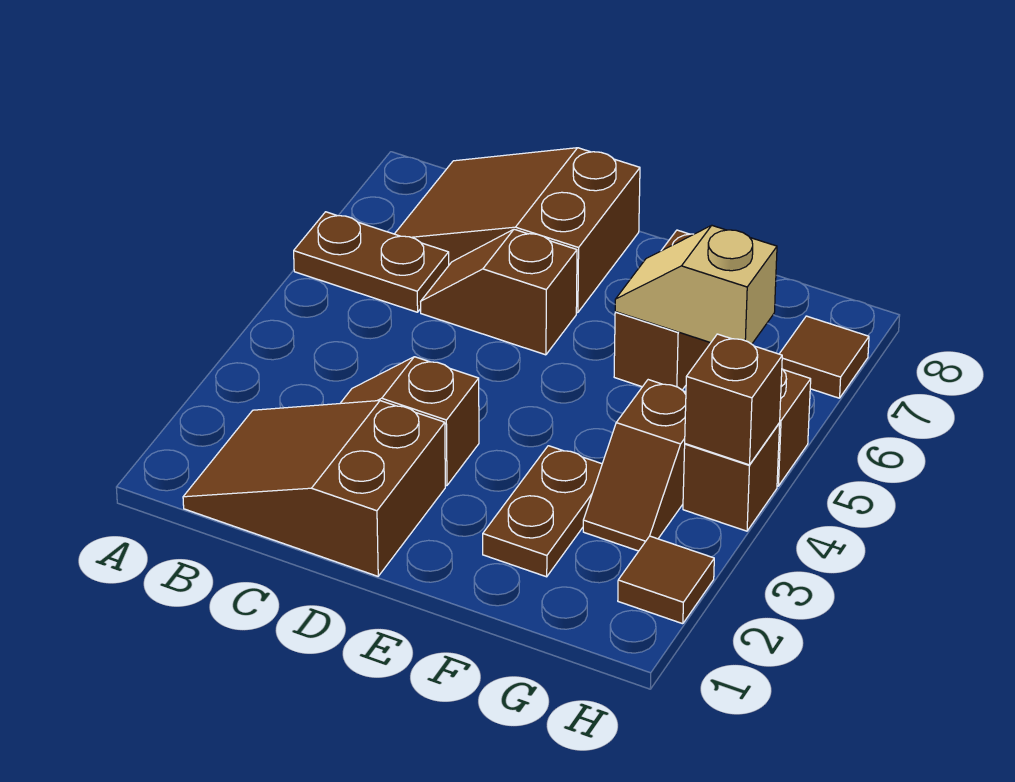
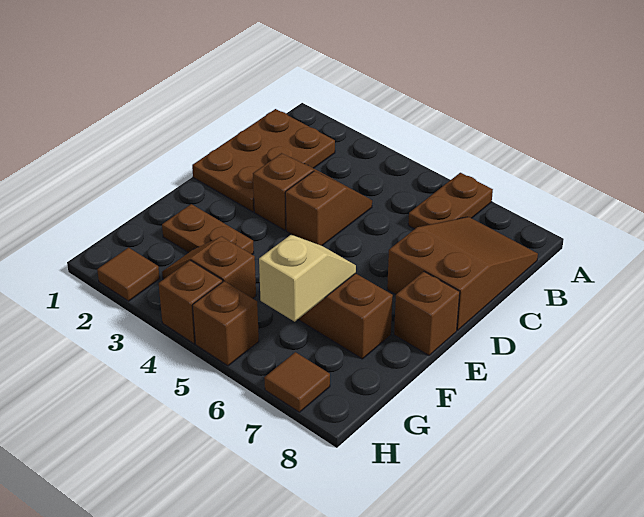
brown 2x3 slope [183,401,445,576] -> brown 2x3 plate [192,109,335,212]
brown 1x2 slope [421,229,577,355] -> brown 1x2 slope moved to [285,171,372,246]
brown 1x1 brick [685,334,782,465] -> brown 1x1 brick moved to [394,272,460,355]

